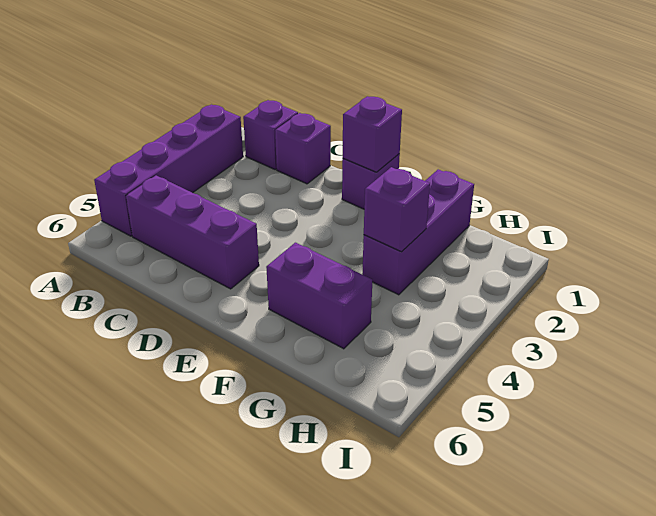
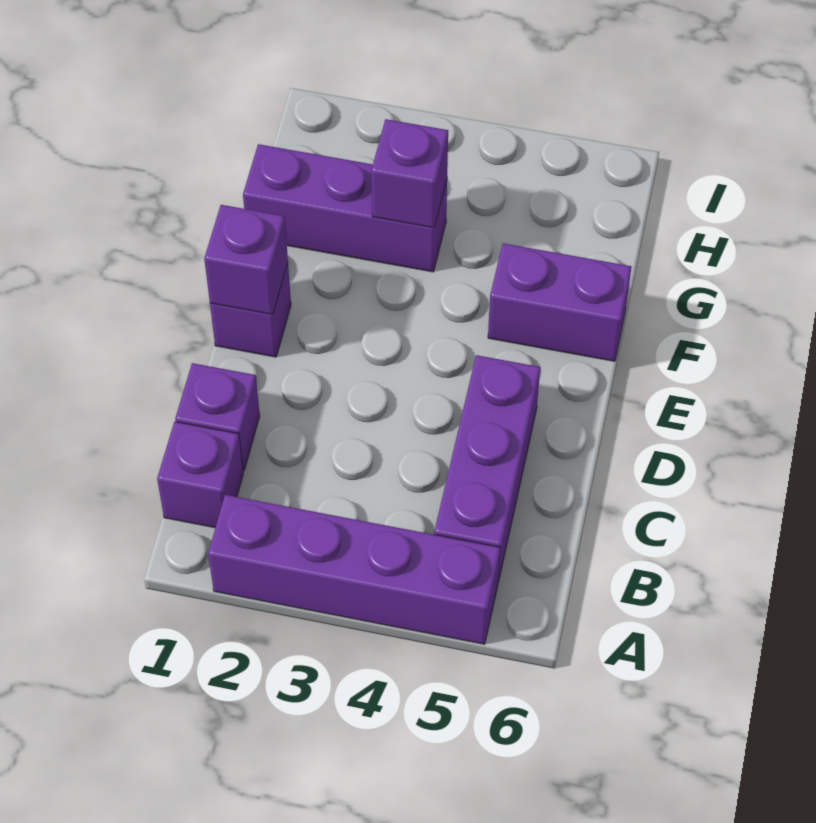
purple 1x2 brick [266,243,372,349] -> purple 1x2 brick turned to [488,243,631,361]

